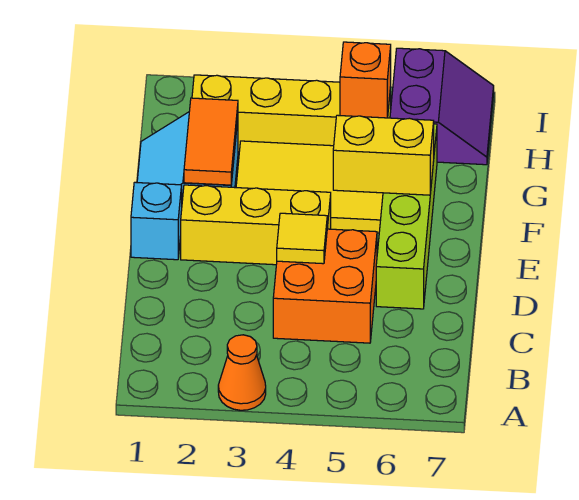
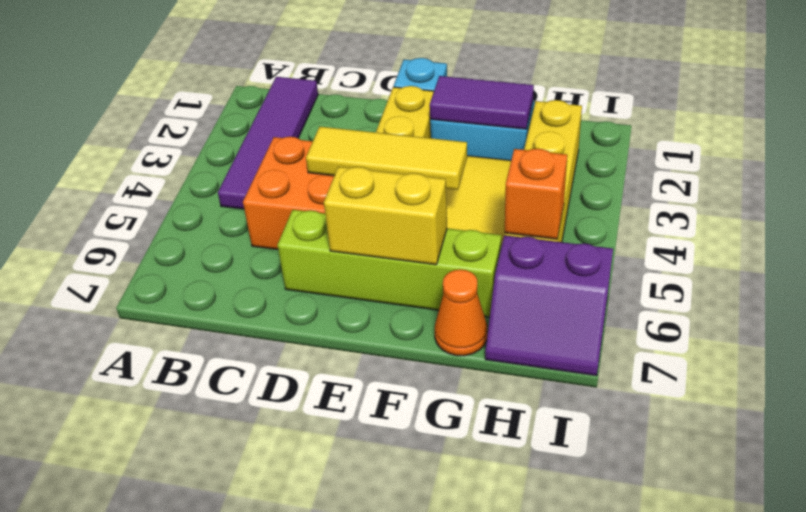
orange 1x1 cone [218,335,266,410] -> orange 1x1 cone moved to [435,269,487,356]
none -> purple 1x4 tile [218,77,318,209]
yellow 1x1 tile [277,213,327,264] -> yellow 1x3 tile [306,127,467,190]
orange 1x2 tile [184,98,238,185] -> purple 1x2 tile [430,76,534,129]
yellow 1x2 brick [333,115,434,195] -> yellow 1x2 brick turned to [324,167,447,265]

